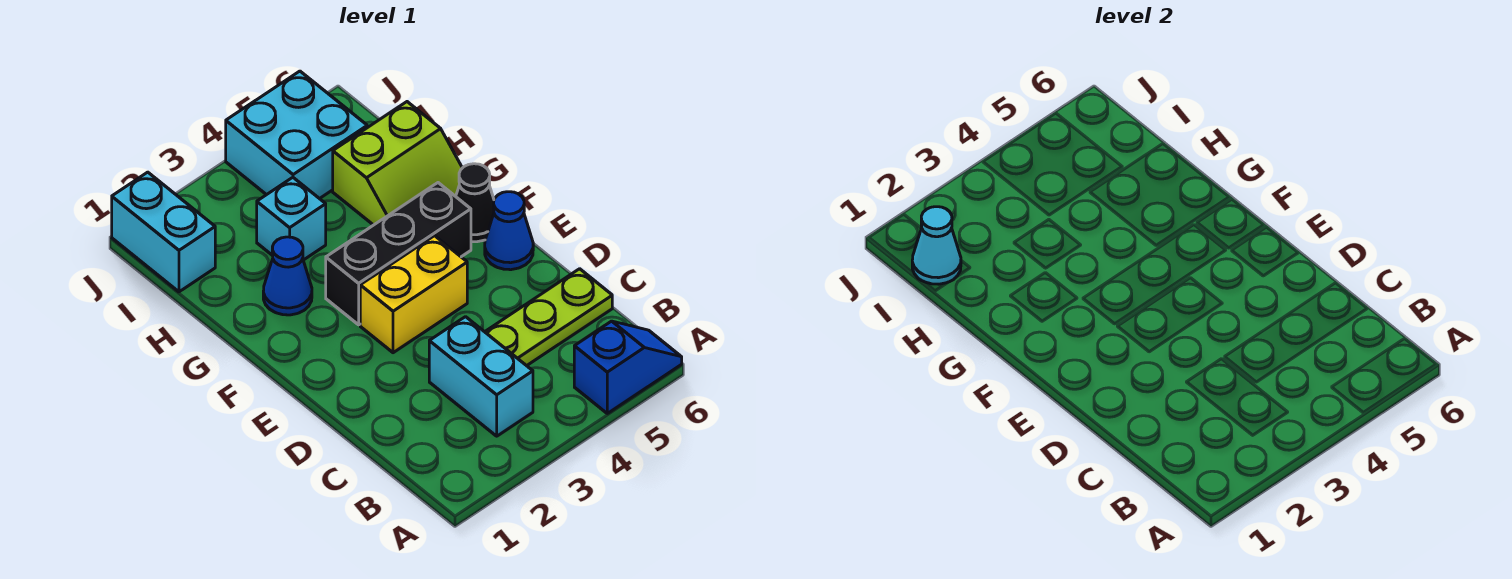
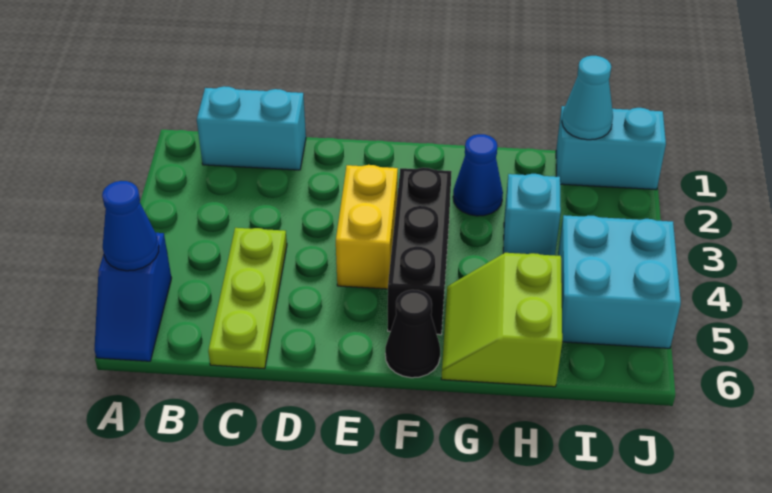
cyan 1x2 brick [429,317,533,436] -> cyan 1x2 brick moved to [197,86,306,170]
blue 1x1 cone [485,192,533,270] -> blue 1x1 cone moved to [102,181,159,271]

